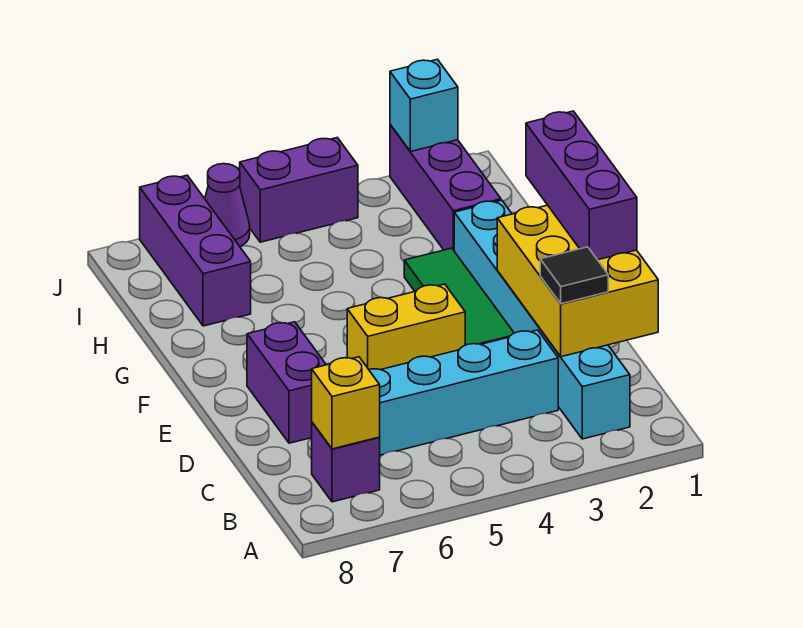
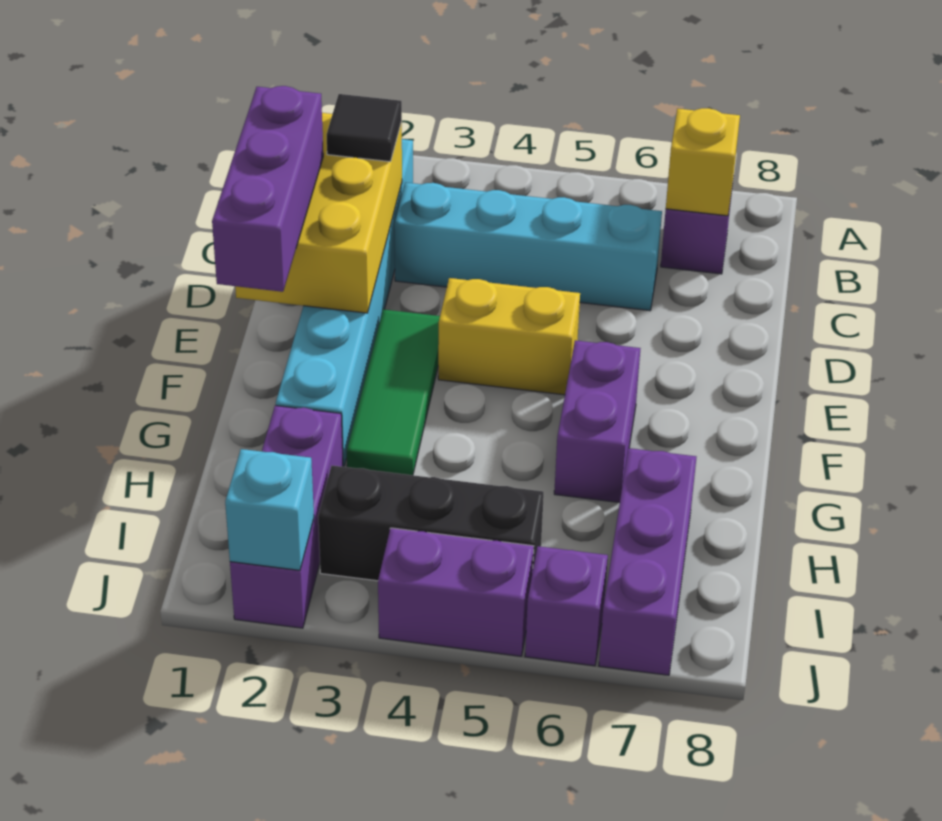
purple 1x2 brick [247,322,326,443] -> purple 1x2 brick moved to [554,340,640,503]
none -> black 1x3 brick [318,466,544,581]
purple 1x1 cone [205,164,250,246] -> purple 1x1 brick [525,546,608,666]

